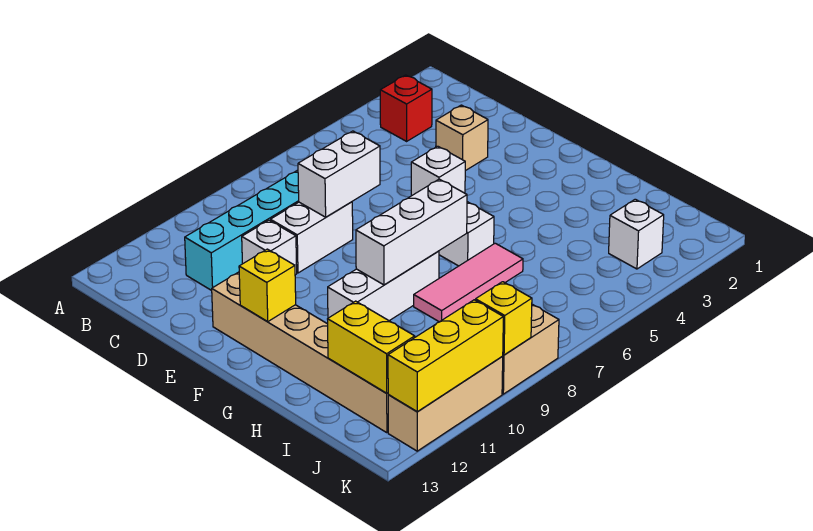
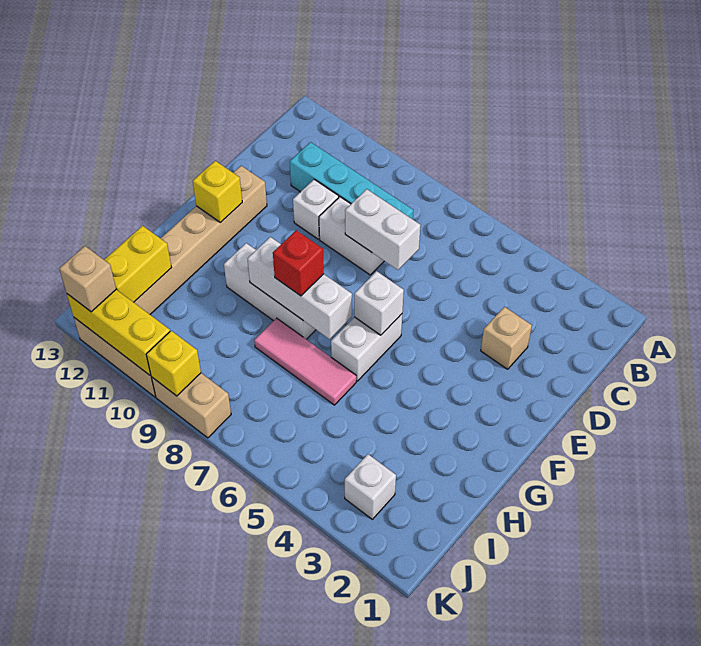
red 1x1 brick [380,75,432,141] -> red 1x1 brick moved to [273,230,324,296]
none -> tan 1x1 brick [59,246,116,312]

